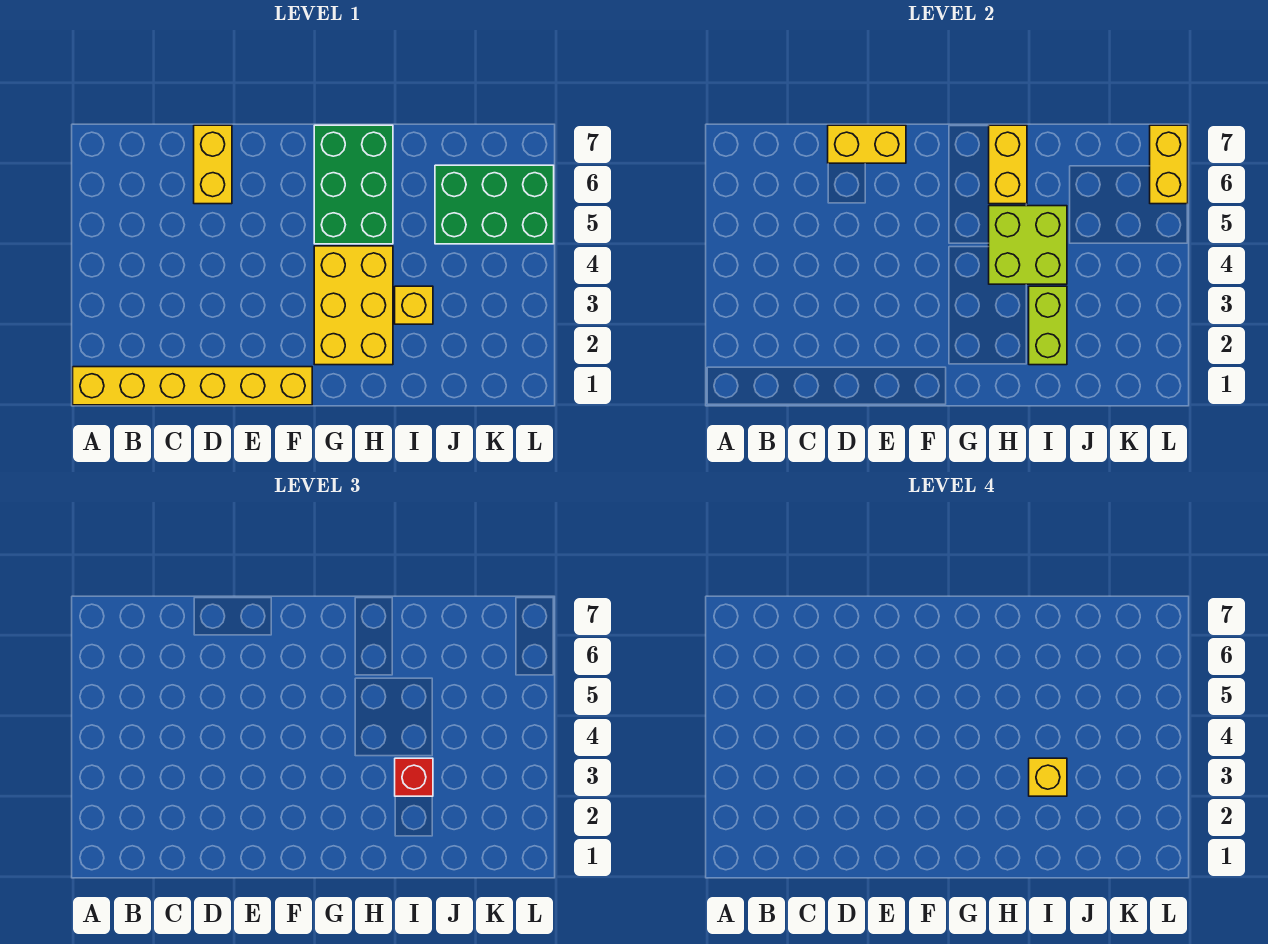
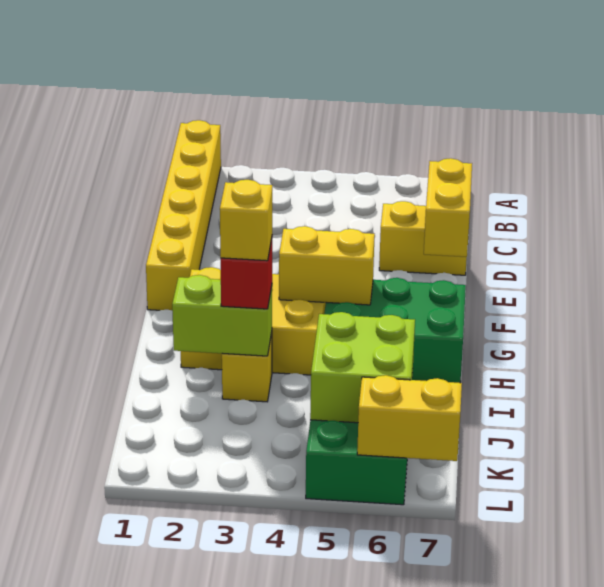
lime 2x2 brick [989,206,1067,284] -> lime 2x2 brick moved to [310,312,415,423]
yellow 1x2 brick [989,125,1027,204] -> yellow 1x2 brick moved to [279,226,375,305]

